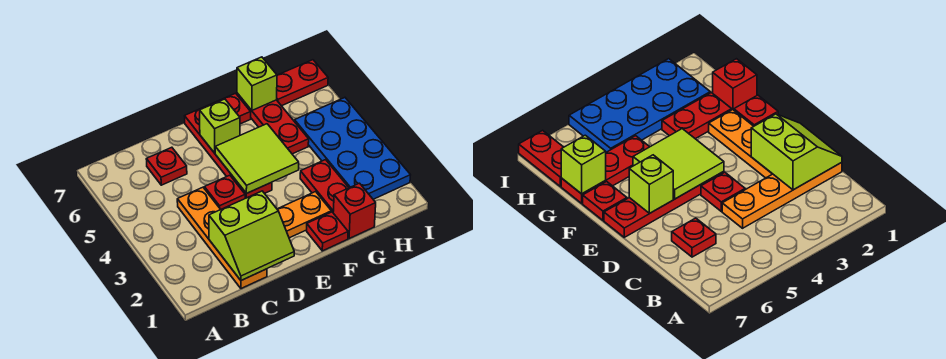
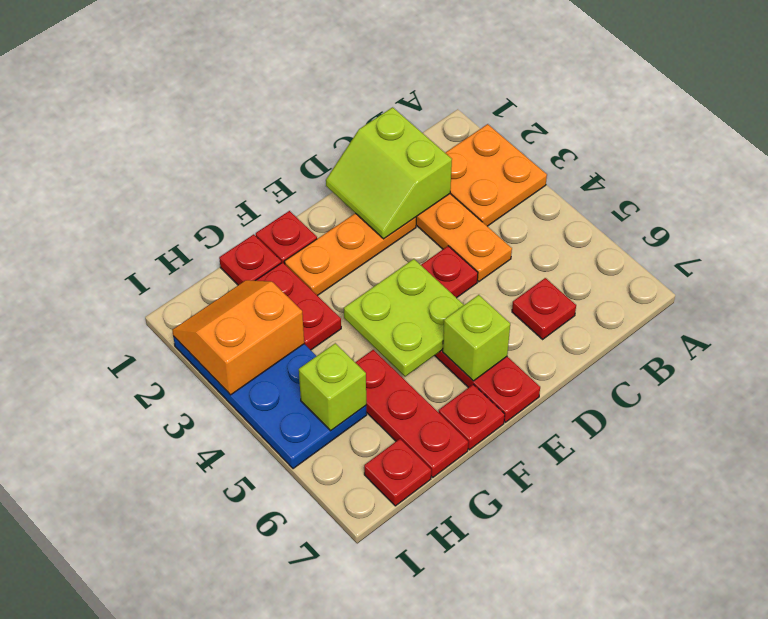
none -> orange 2x2 plate [445,124,547,226]
lime 2x2 slope [209,191,294,280] -> lime 2x2 slope turned to [326,107,452,239]
lime 2x2 tile [215,124,299,194] -> lime 2x2 plate [344,259,464,377]
red 1x1 brick [333,183,376,239] -> red 1x1 plate [219,234,281,285]
lime 1x1 brick [237,57,277,110] -> lime 1x1 brick moved to [299,343,366,431]
none -> orange 2x2 slope [172,280,304,395]
red 1x2 plate [277,60,328,106] -> red 1x1 plate [364,439,431,506]

